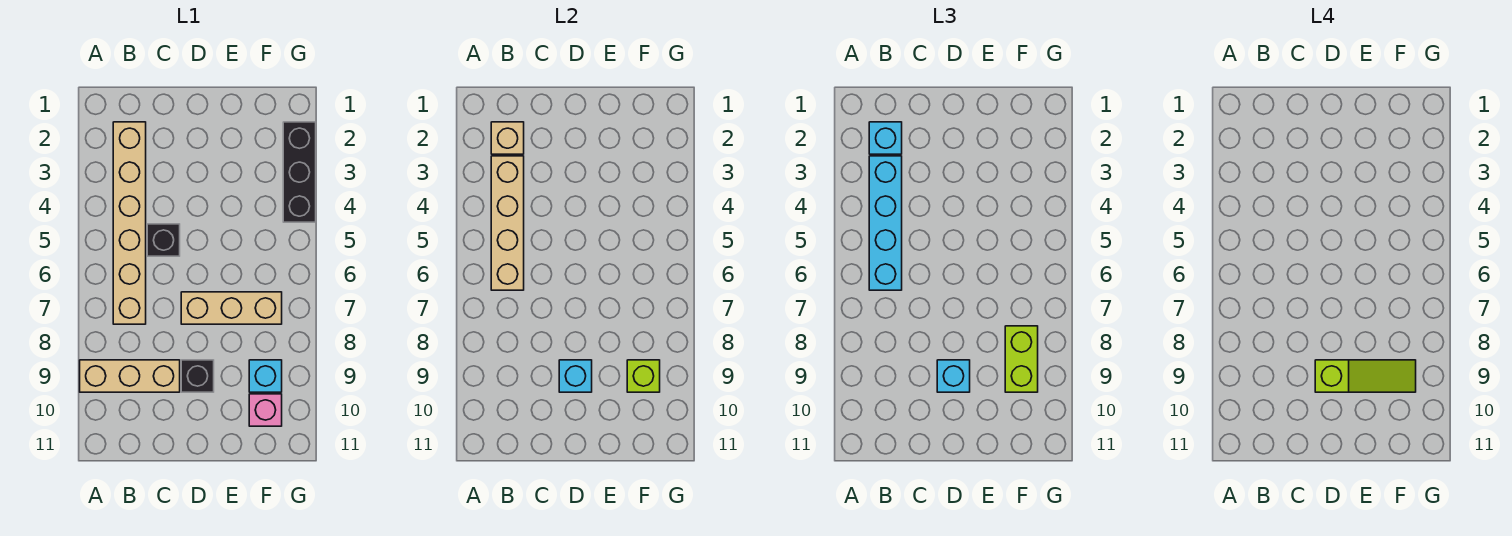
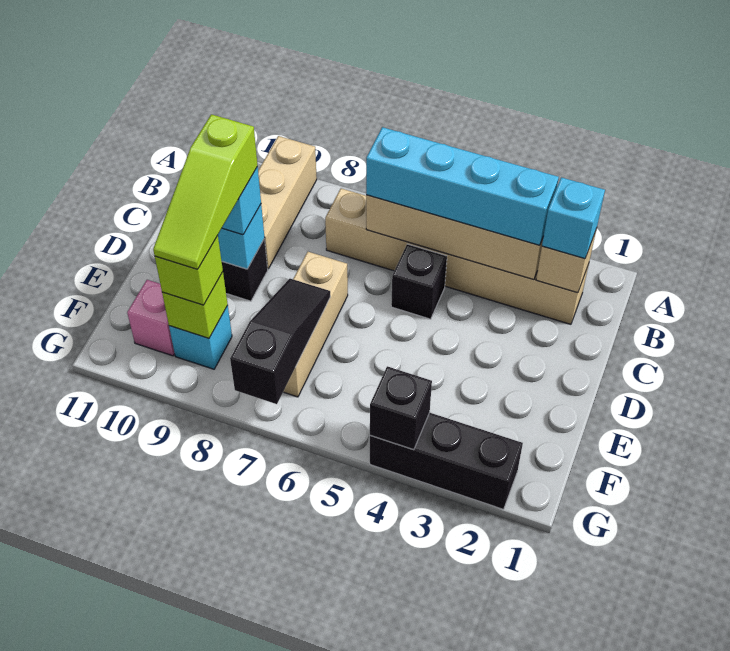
none -> black 1x3 slope [230,279,330,404]
lime 1x2 brick [1005,326,1038,392] -> lime 1x1 brick [155,236,223,305]
none -> black 1x1 brick [370,366,432,450]

